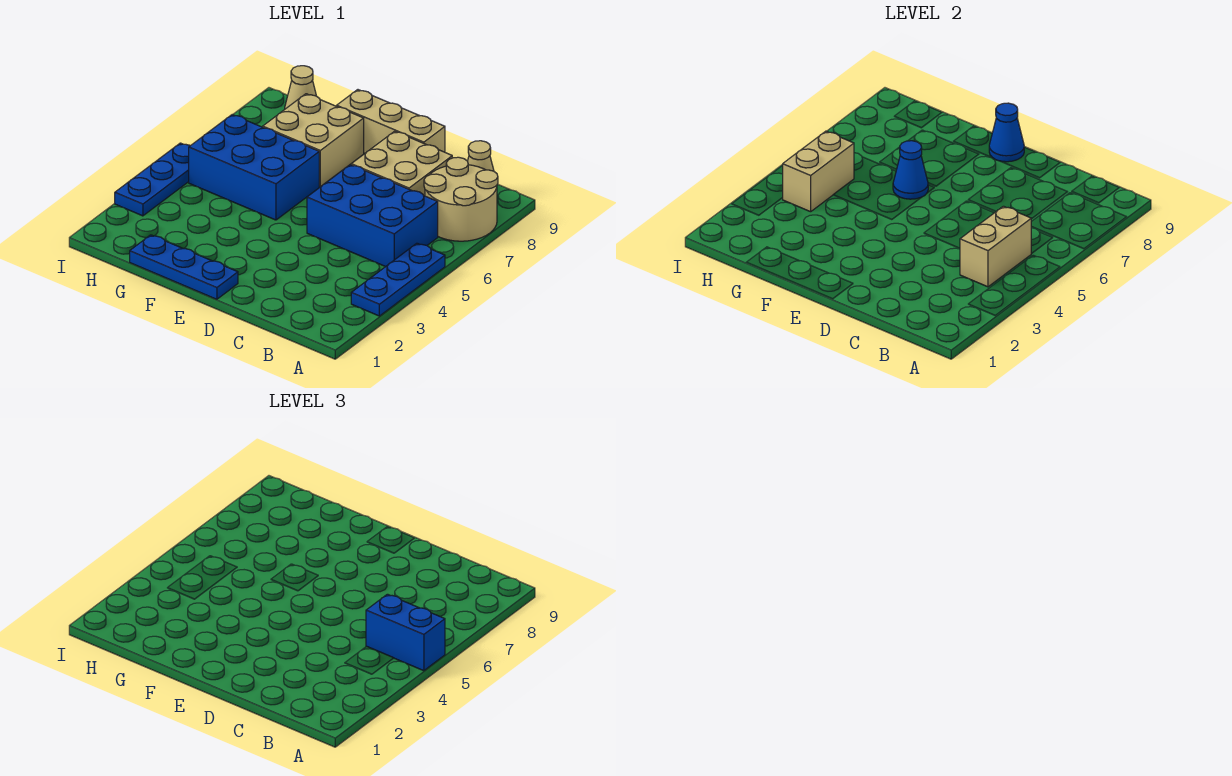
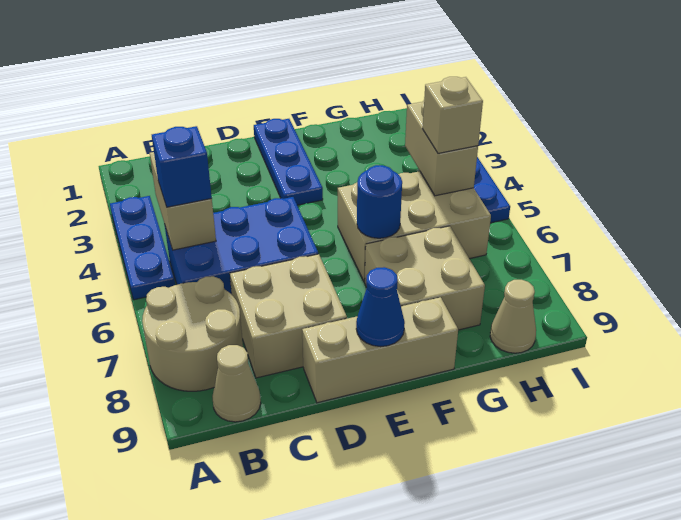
blue 1x2 brick [366,594,445,671] -> blue 1x1 brick [152,126,212,207]
blue 1x3 plate [130,235,238,299] -> blue 1x3 plate turned to [254,119,323,205]
blue 2x3 brick [189,115,319,220] -> tan 2x3 brick [338,171,491,282]
blue 1x1 cone [893,141,928,199] -> blue 1x1 round brick [357,165,402,238]
none -> tan 1x1 brick [423,77,483,153]

